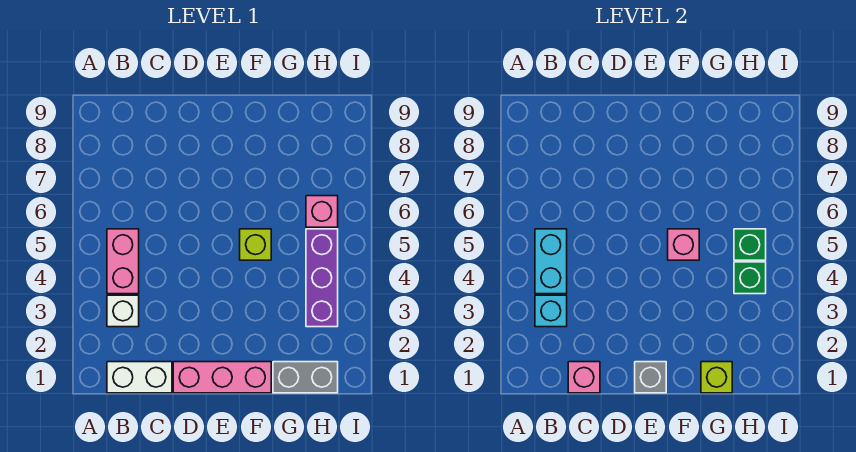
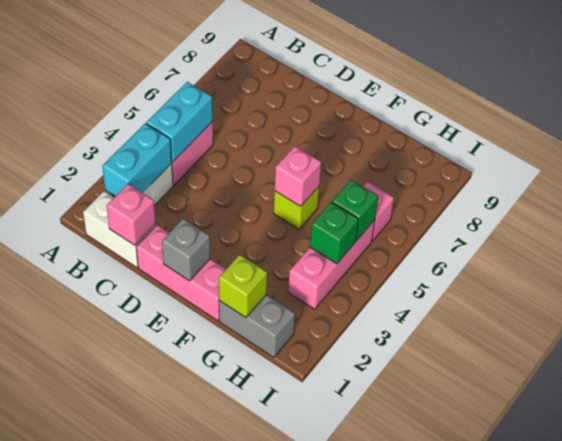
cyan 1x1 brick [535,295,567,327] -> cyan 1x2 brick [102,123,172,196]
purple 1x3 brick [306,229,338,327] -> pink 1x3 brick [288,220,375,309]

